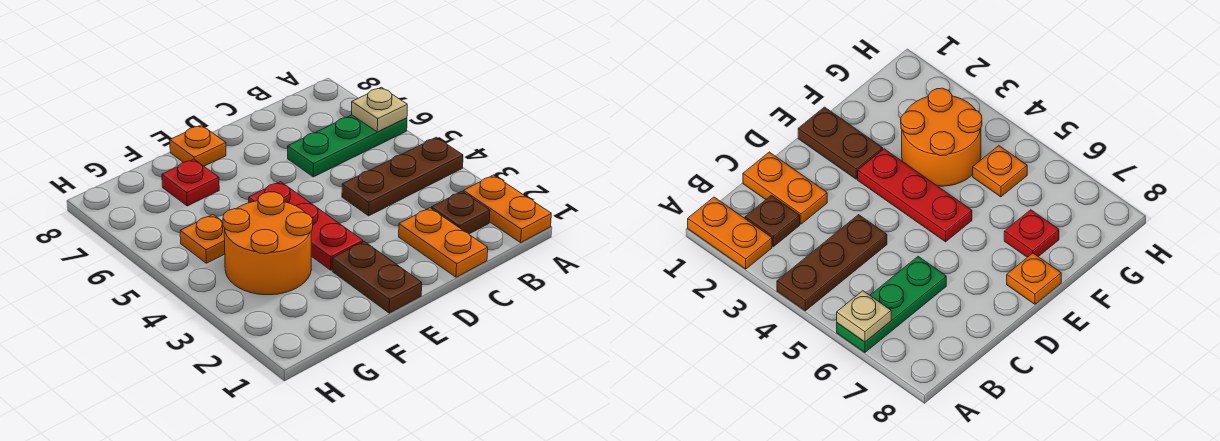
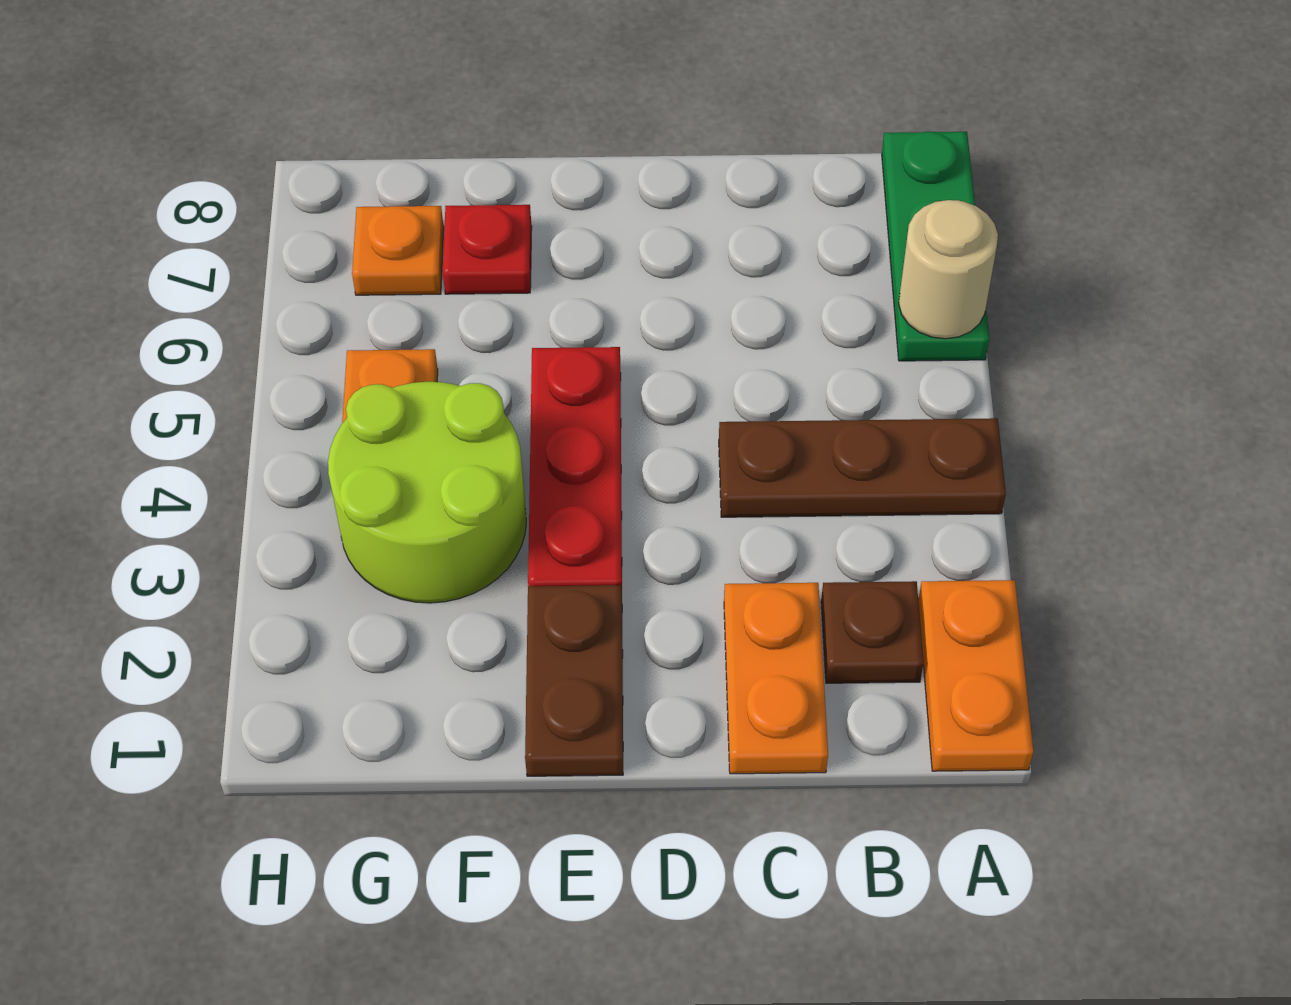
green 1x3 plate [288,115,407,177] -> green 1x3 plate turned to [882,132,989,361]
tan 1x1 plate [352,87,407,132] -> tan 1x1 round brick [899,200,998,339]
orange 1x1 plate [170,125,226,166] -> orange 1x1 plate moved to [352,206,444,295]
orange 2x2 round brick [223,192,313,295] -> lime 2x2 round brick [328,382,526,603]

